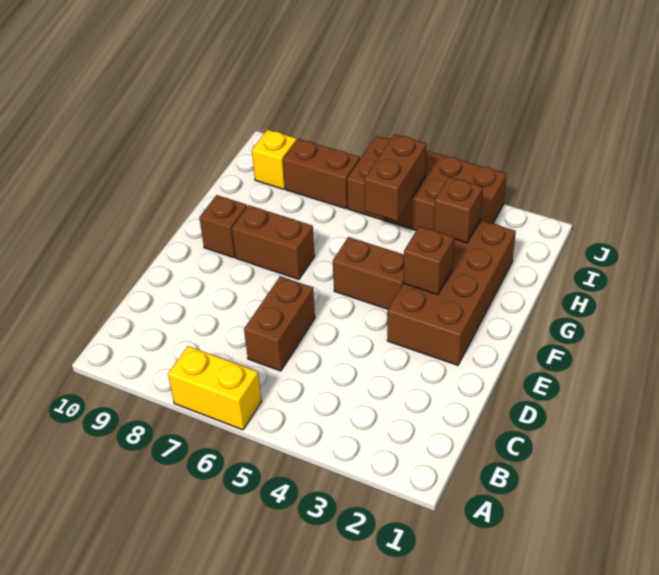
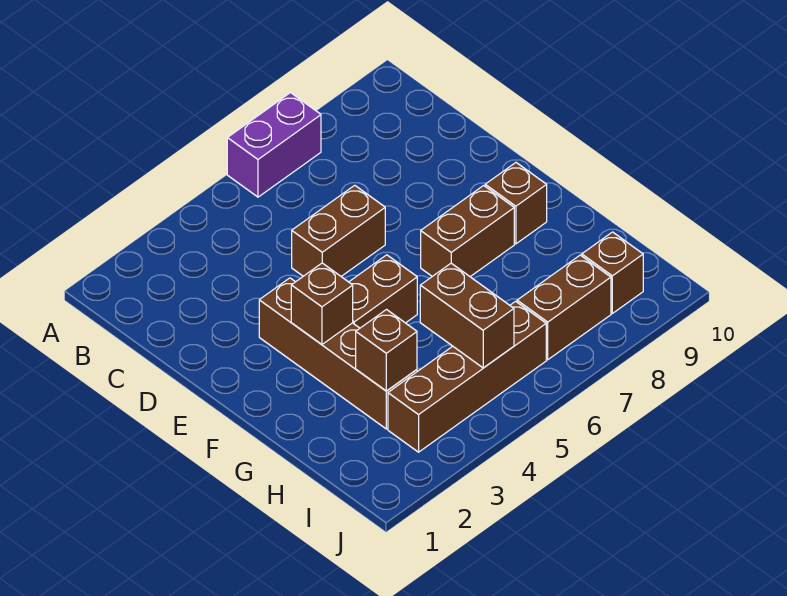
yellow 1x2 brick [168,346,262,430] -> purple 1x2 brick [227,93,321,197]
brown 1x2 brick [244,276,315,371] -> brown 1x2 brick turned to [292,185,385,276]
brown 2x4 brick [387,220,516,365] -> brown 1x4 brick [259,278,417,429]
brown 2x4 brick [347,136,506,230] -> brown 1x4 brick [388,301,546,452]
yellow 1x1 brick [252,130,297,189] -> brown 1x1 brick [582,232,643,313]

